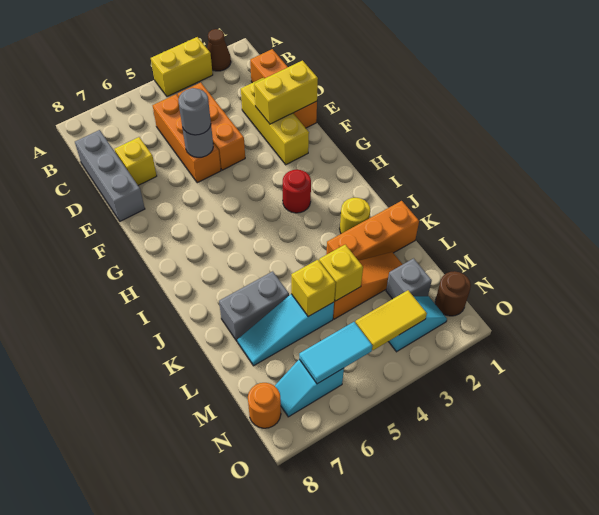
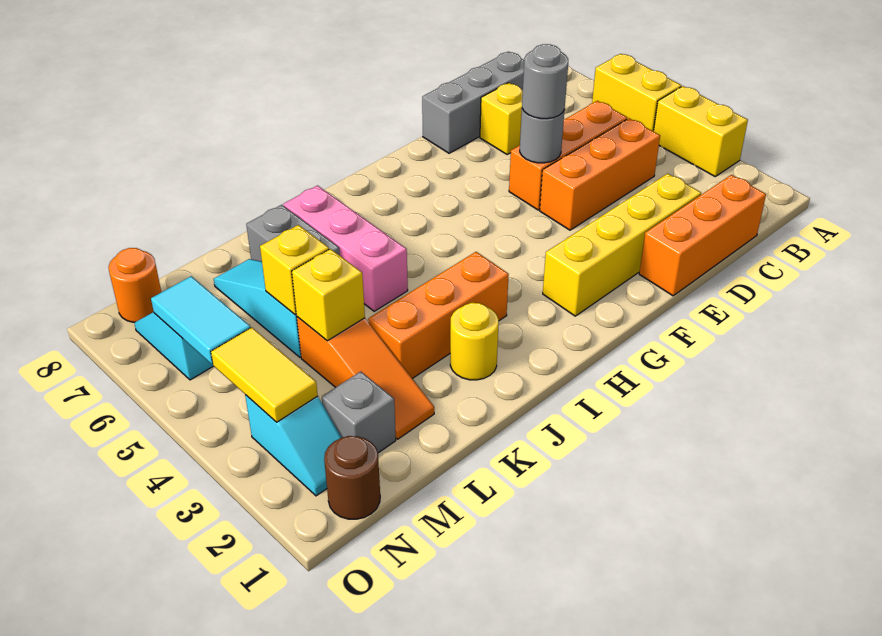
brown 1x1 cone [207,29,231,71] -> none
yellow 1x3 brick [241,78,309,165] -> yellow 1x4 brick [543,173,701,316]
yellow 1x2 brick [254,61,318,124] -> yellow 1x2 brick moved to [592,54,681,131]
red 1x1 round brick [283,170,311,213] -> none
none -> pink 1x3 brick [283,186,408,311]
orange 1x3 brick [326,201,419,261] -> orange 1x3 brick turned to [368,252,509,379]

